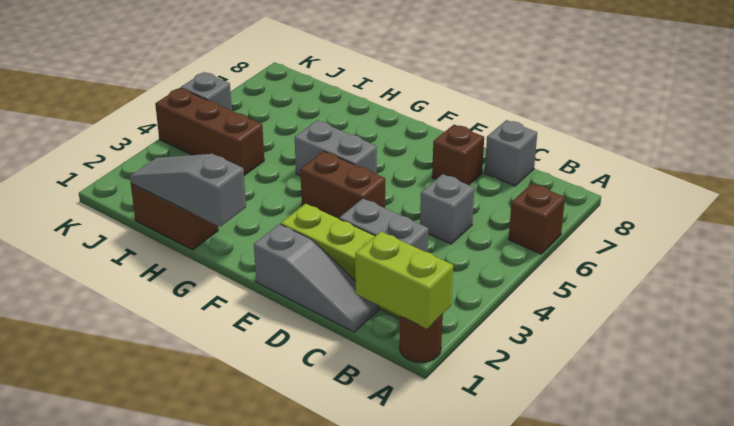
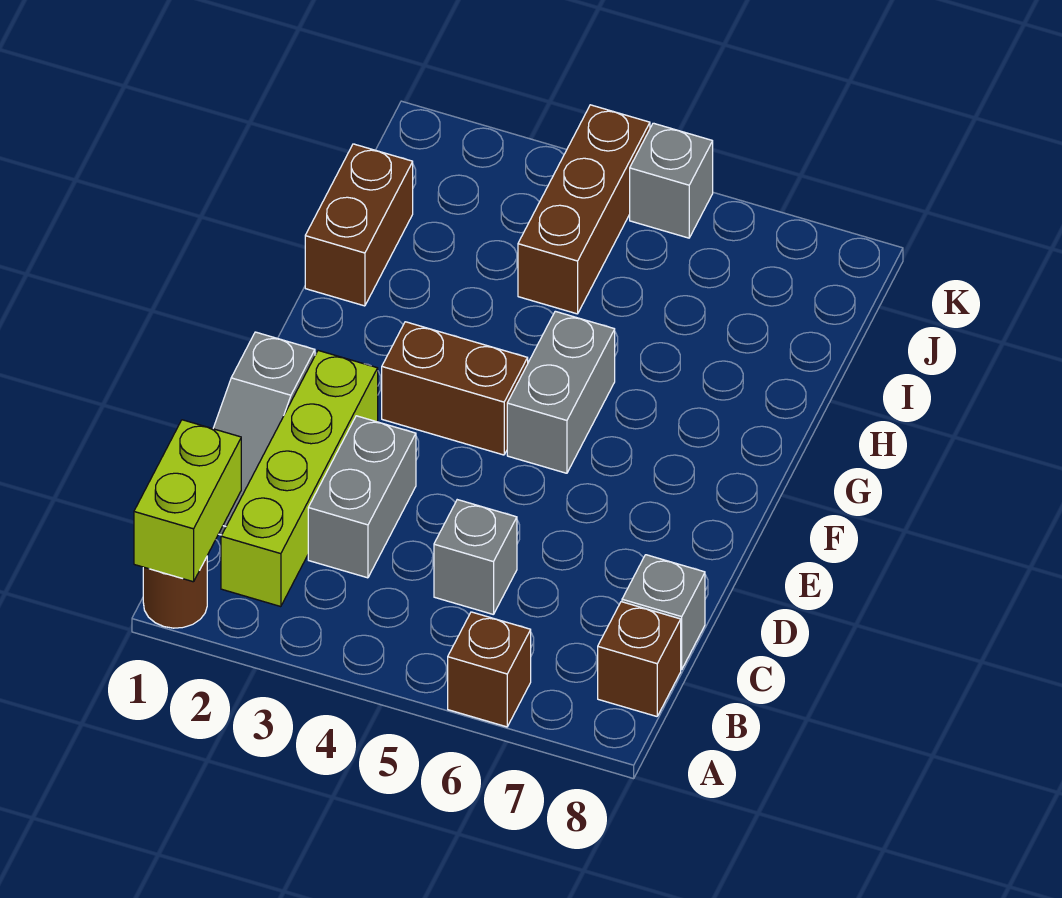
brown 1x1 brick [432,125,484,185] -> brown 1x1 brick moved to [598,602,681,716]
brown 1x2 brick [300,151,385,219] -> brown 1x2 brick turned to [382,322,528,455]
grey 1x3 slope [130,154,246,227] -> none

